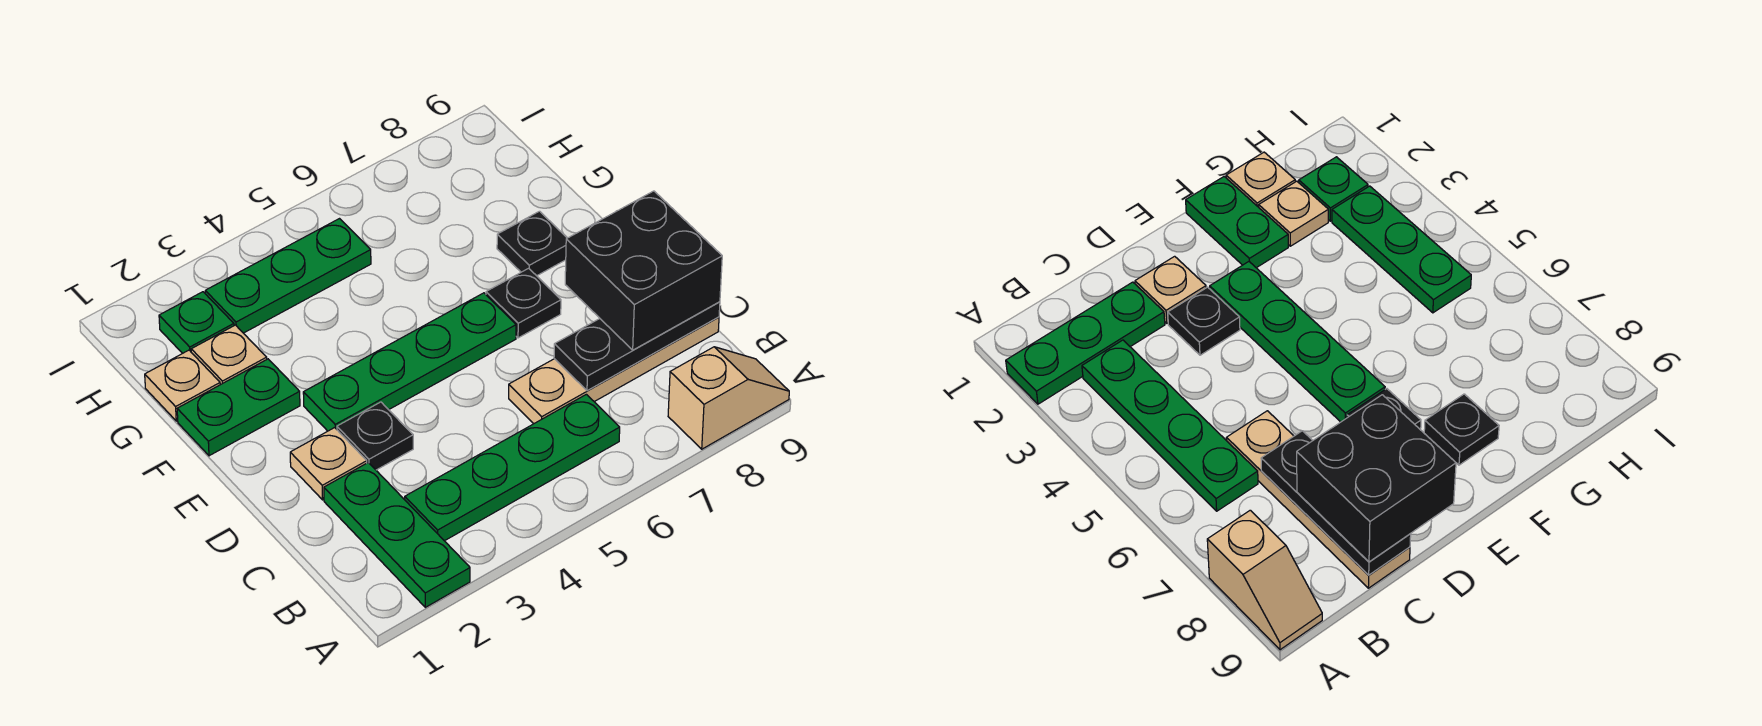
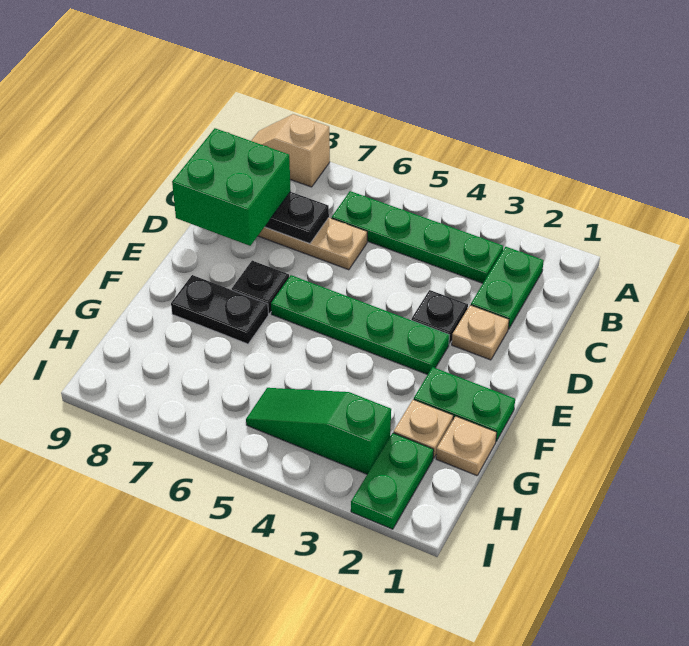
green 1x3 plate [324,463,470,607] -> green 1x2 plate [471,247,544,329]
black 2x2 brick [565,191,722,350] -> green 2x2 brick [172,128,291,246]
black 1x1 plate [497,211,567,276] -> black 1x2 plate [171,275,268,344]
green 1x1 plate [159,292,234,353] -> green 1x2 plate [351,433,434,529]
green 1x3 plate [205,219,371,333] -> green 1x3 slope [246,388,391,474]

